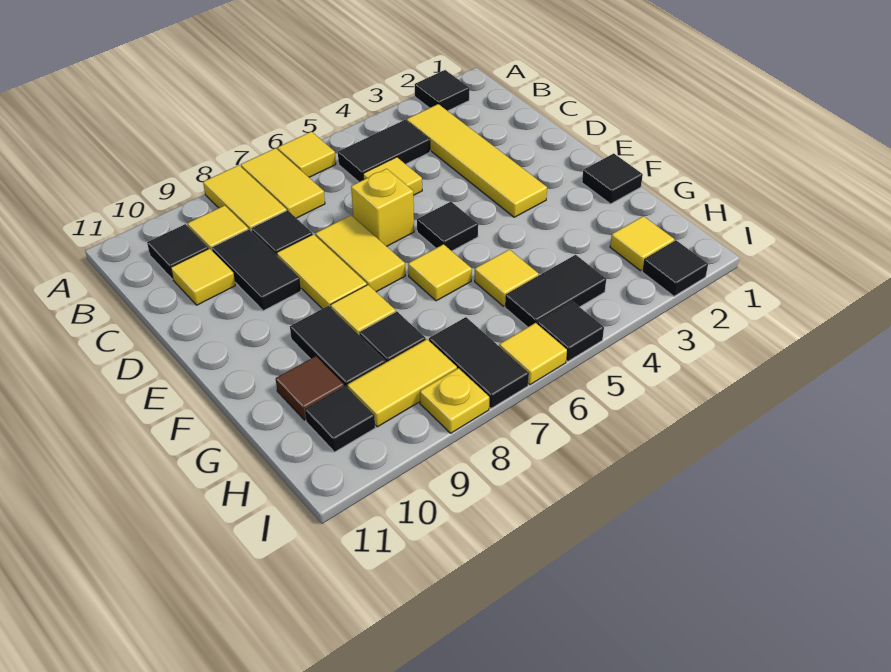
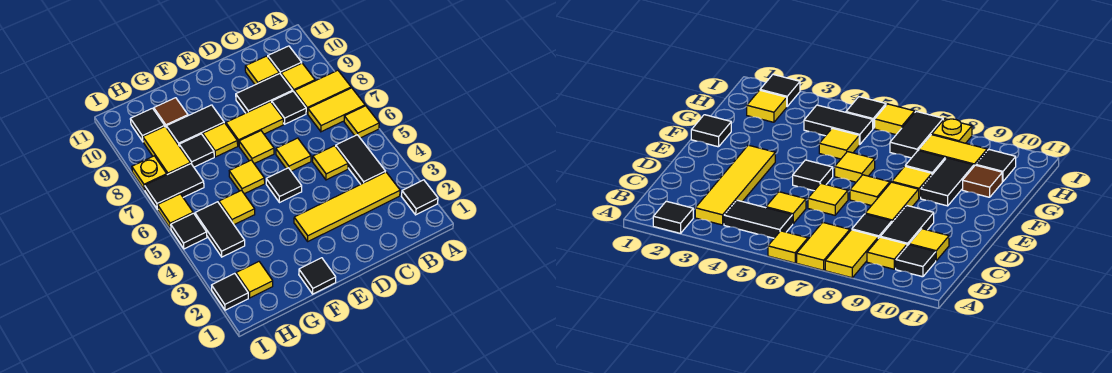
yellow 1x1 brick [351,169,414,246] -> yellow 1x1 tile [276,138,311,171]
yellow 1x2 tile [315,215,405,292] -> yellow 1x1 tile [239,131,274,164]

